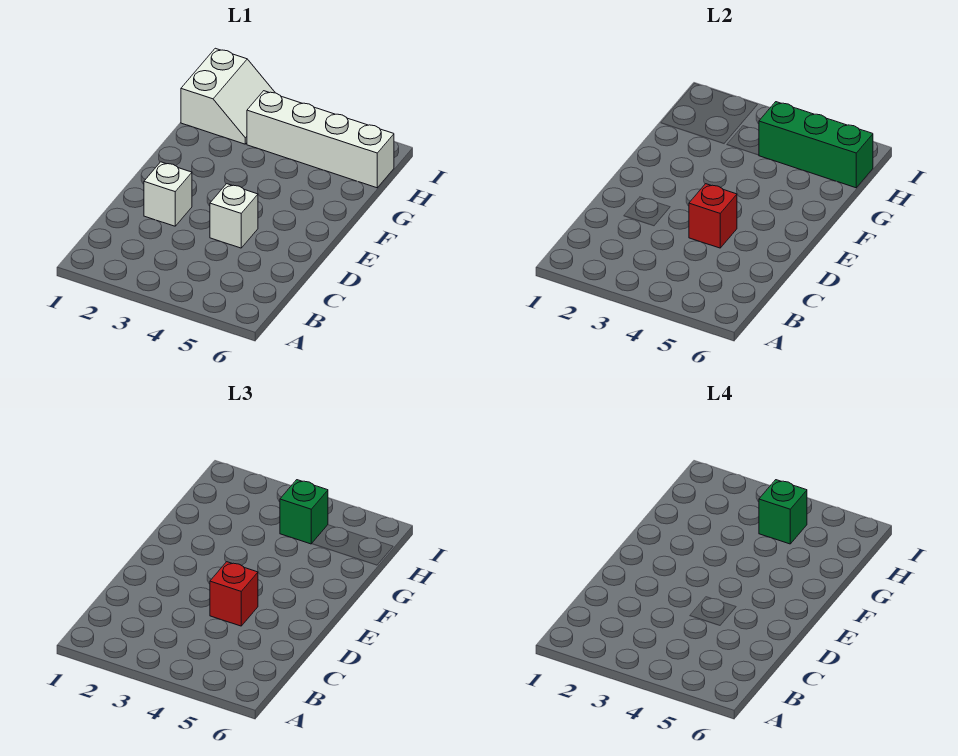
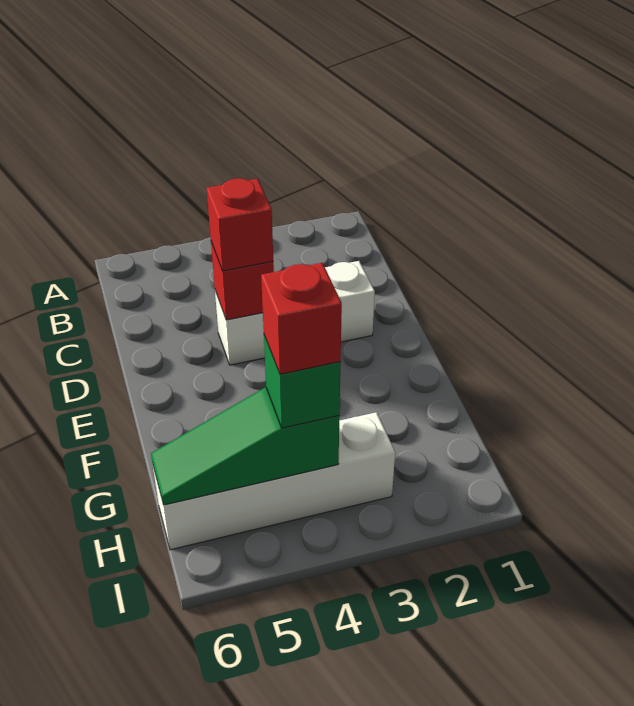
white 2x2 slope [181,48,275,144] -> none
green 1x3 brick [759,102,873,188] -> green 1x3 slope [151,387,339,505]
green 1x1 brick [759,480,807,544] -> red 1x1 brick [261,263,342,374]

